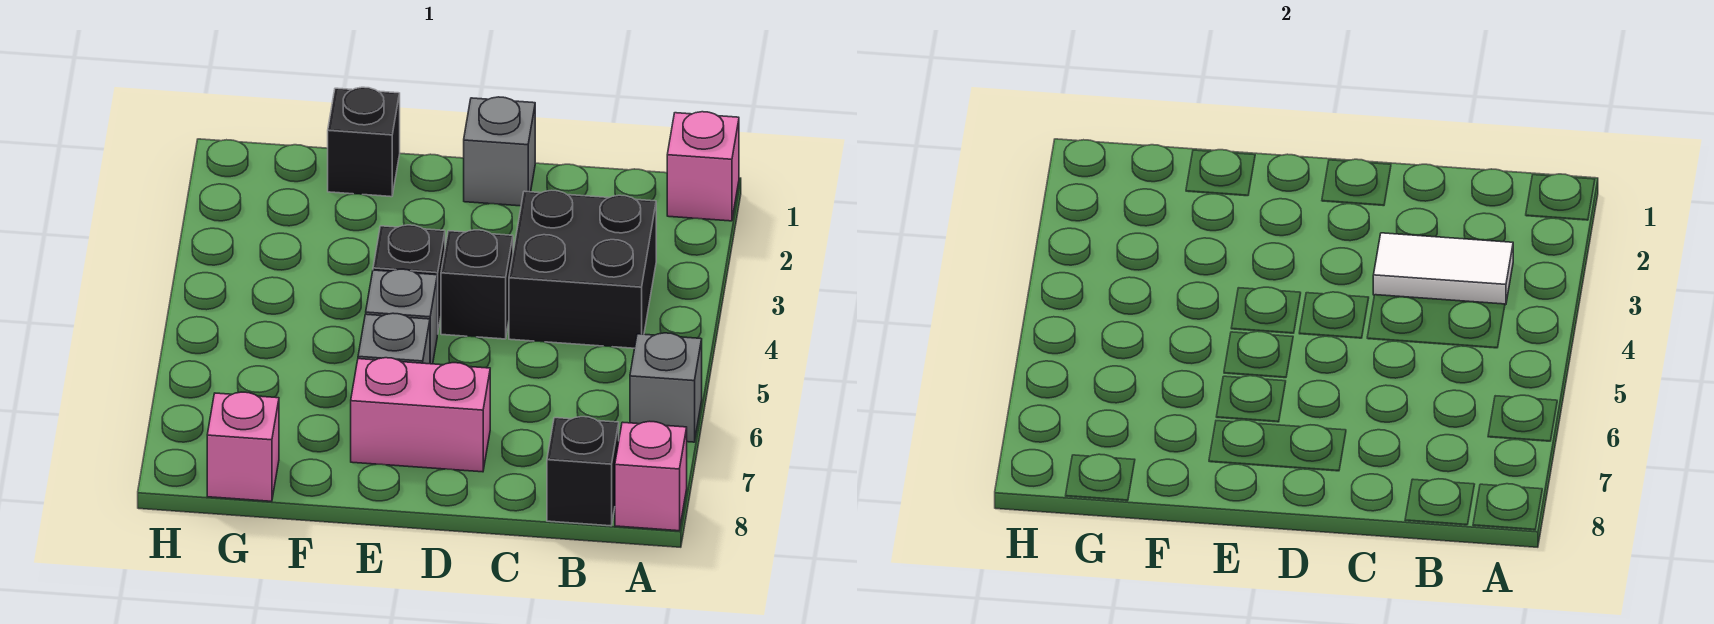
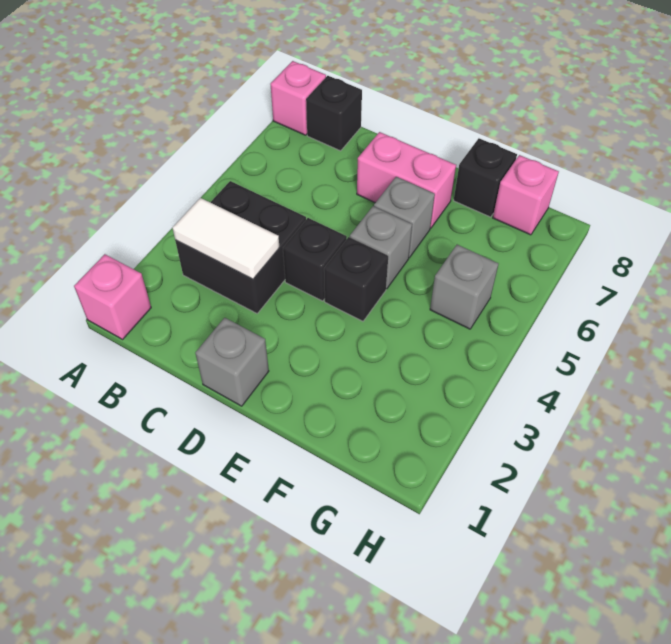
grey 1x1 brick [630,333,702,442] -> grey 1x1 brick moved to [430,245,498,329]
black 1x1 brick [328,87,400,197] -> black 1x1 brick moved to [454,138,517,217]

